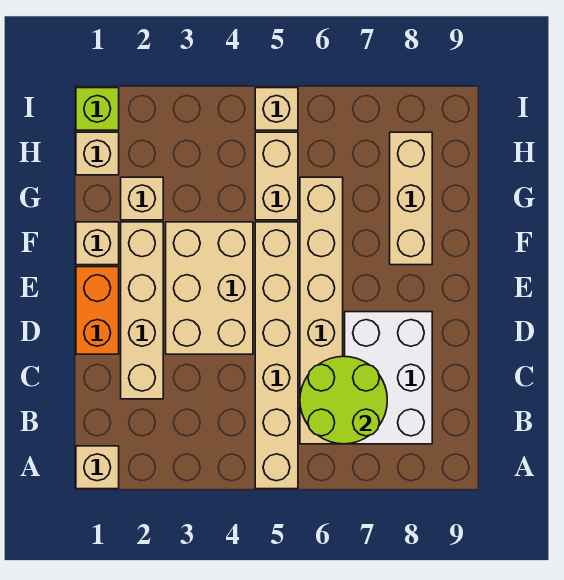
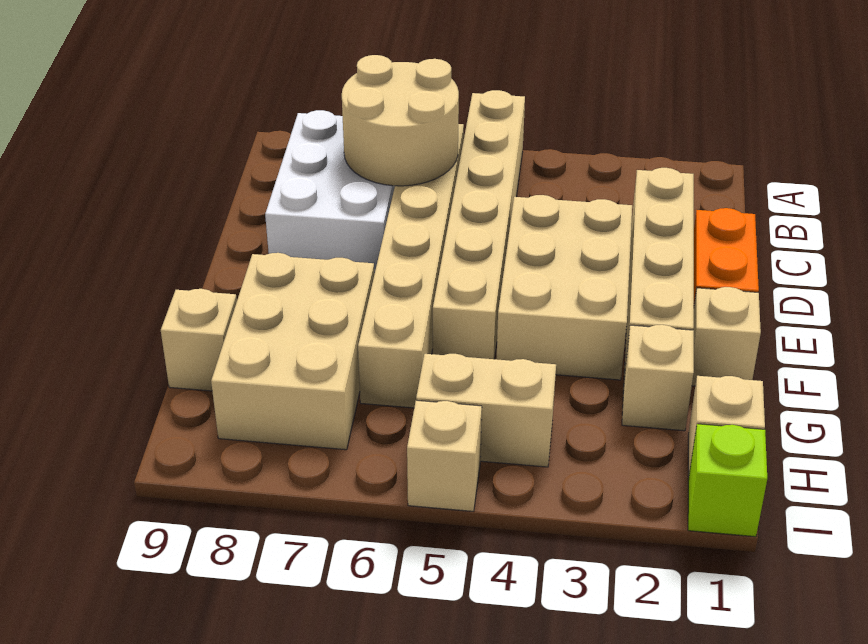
tan 1x1 brick [76,446,119,489] -> tan 1x1 brick moved to [161,289,237,391]
lime 2x2 round brick [300,356,387,444] -> tan 2x2 round brick [342,55,459,186]
tan 1x3 brick [390,132,432,265] -> tan 2x3 brick [211,253,374,450]
tan 1x2 brick [255,132,298,220] -> tan 1x2 brick turned to [416,354,556,467]

